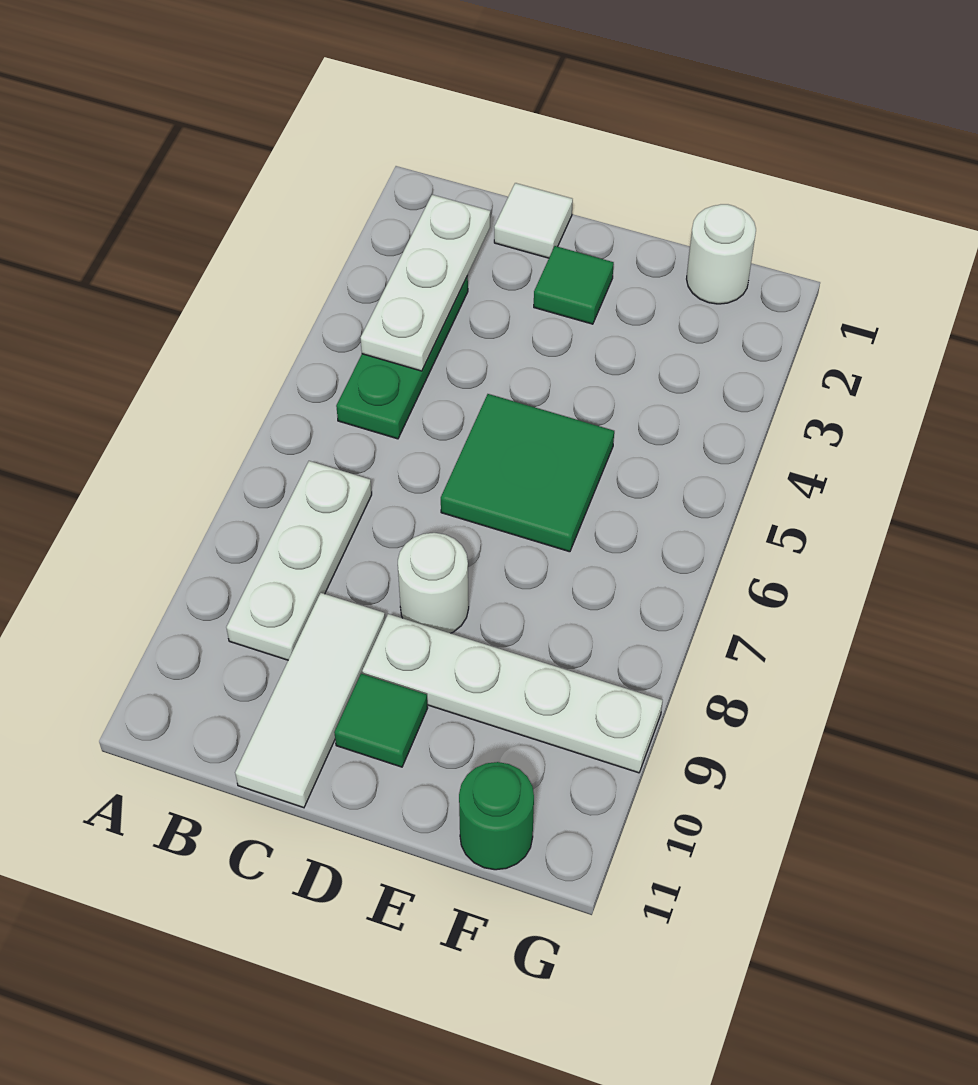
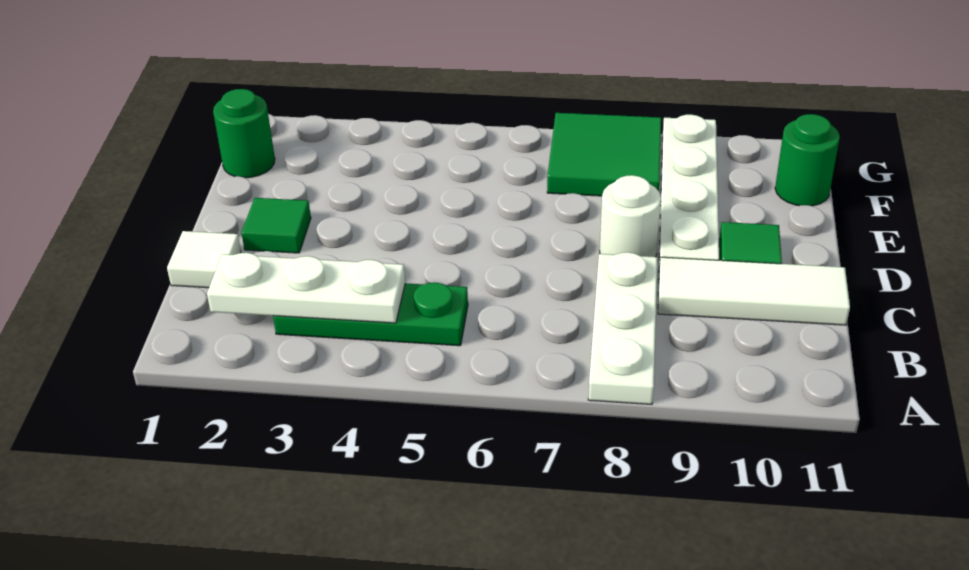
white 1x3 plate [226,461,372,660] -> white 1x3 plate turned to [588,252,657,404]
green 2x2 tile [441,394,614,552] -> green 2x2 tile moved to [547,113,661,196]
white 1x1 round brick [687,204,756,304] -> green 1x1 round brick [213,89,275,178]

